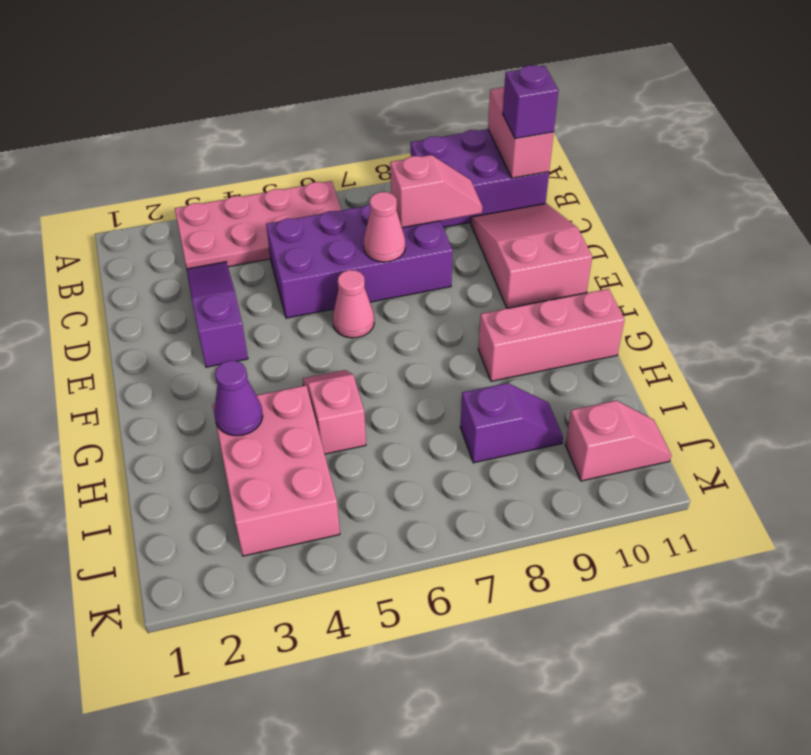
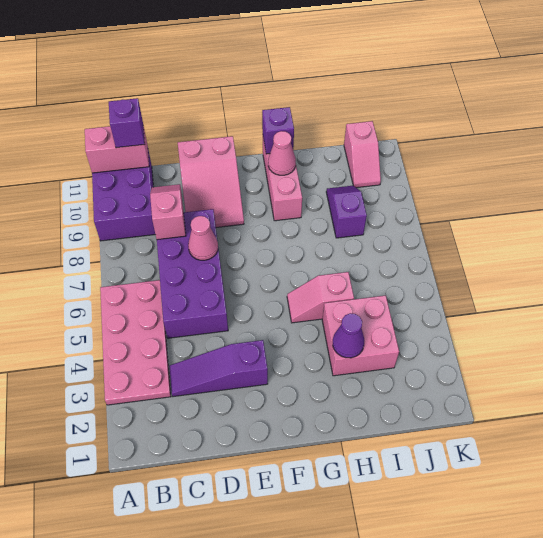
pink 2x3 slope [471,203,592,308] -> pink 2x3 slope turned to [178,136,244,228]
pink 1x1 cone [333,270,374,338] -> pink 1x1 cone moved to [268,131,296,175]
none -> purple 1x1 brick [262,107,294,154]
pink 2x3 brick [212,385,340,556] -> pink 2x2 brick [322,295,399,376]
pink 1x2 slope [565,400,671,481] -> pink 1x2 slope turned to [344,121,381,188]

